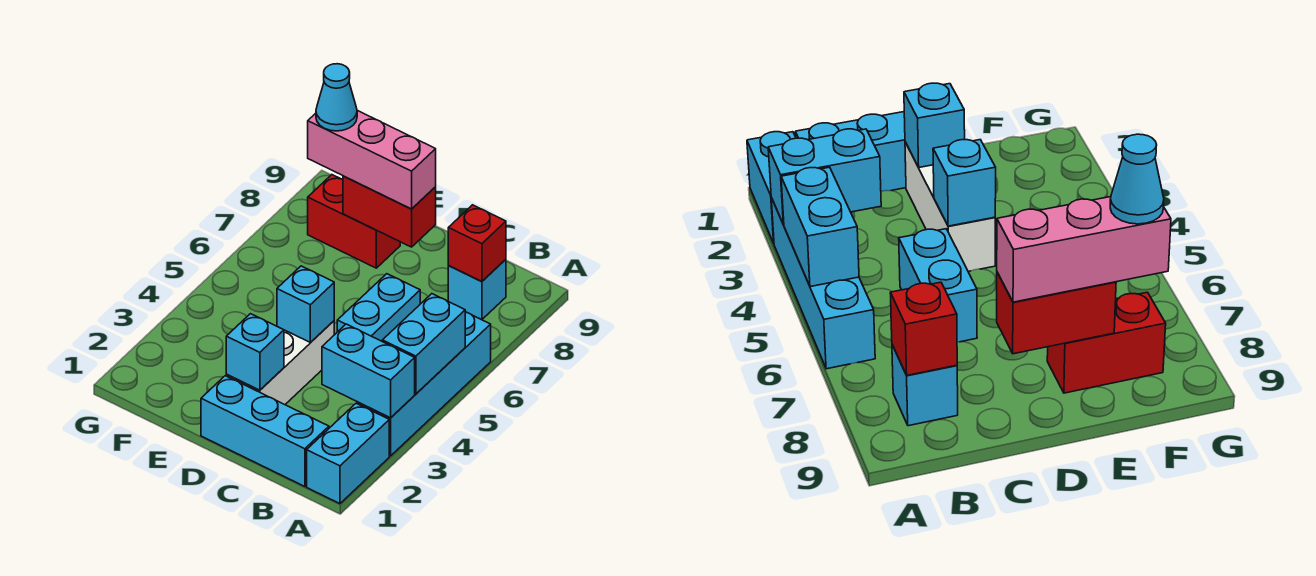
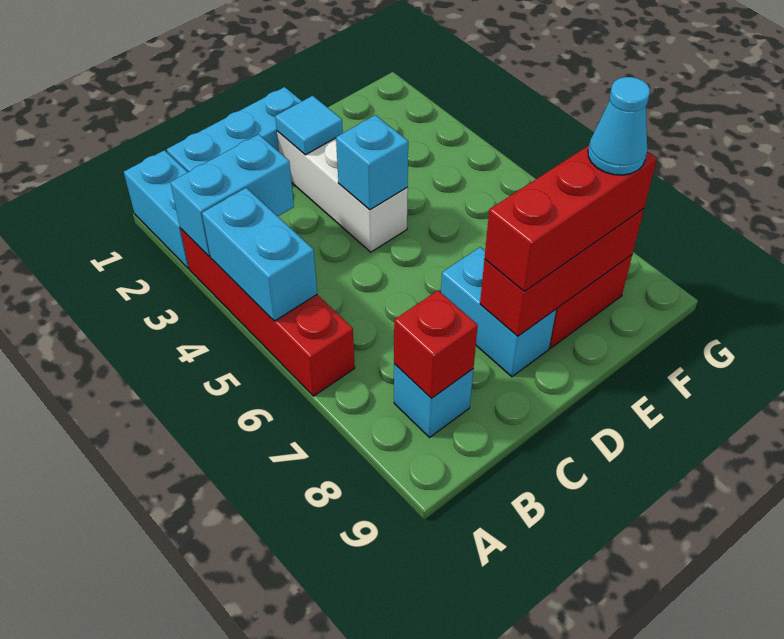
cyan 1x4 brick [357,312,491,456] -> red 1x4 brick [180,228,355,396]
cyan 1x2 brick [337,274,420,341] -> cyan 1x2 brick moved to [441,247,556,377]
cyan 1x1 brick [226,314,284,390] -> cyan 1x1 tile [275,96,343,155]
red 1x2 brick [343,176,436,247] -> red 1x3 brick [480,209,644,336]
pink 1x3 brick [308,110,436,209] -> red 1x3 brick [484,145,657,291]

